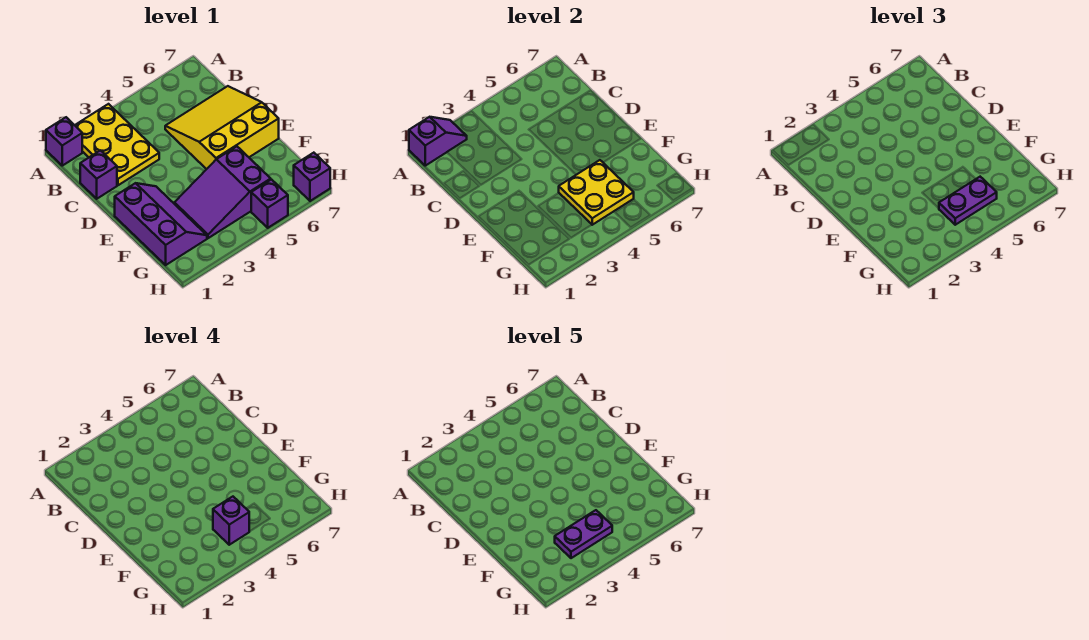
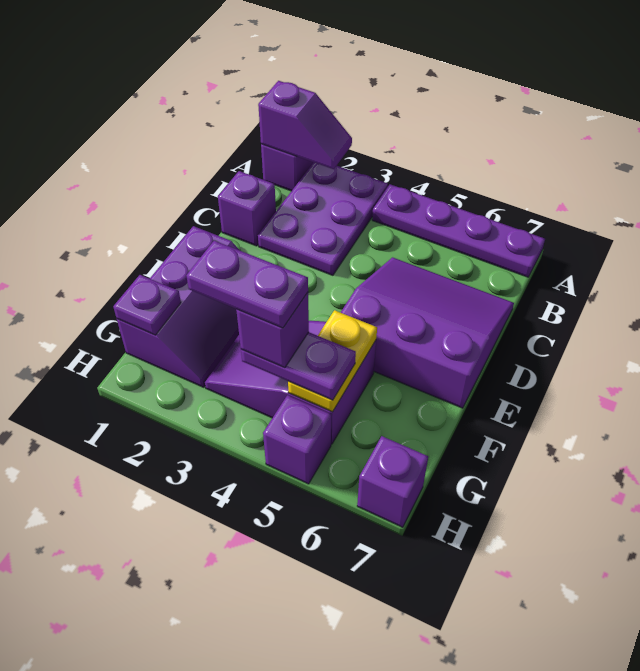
yellow 2x3 plate [75,104,159,185] -> purple 2x3 plate [258,162,388,275]
none -> purple 1x4 plate [372,184,545,277]
yellow 3x3 slope [165,86,279,169] -> purple 3x3 slope [341,257,514,408]
yellow 2x2 plate [559,160,634,225] -> yellow 1x2 plate [288,310,377,412]
none -> purple 1x1 plate [113,275,181,335]

